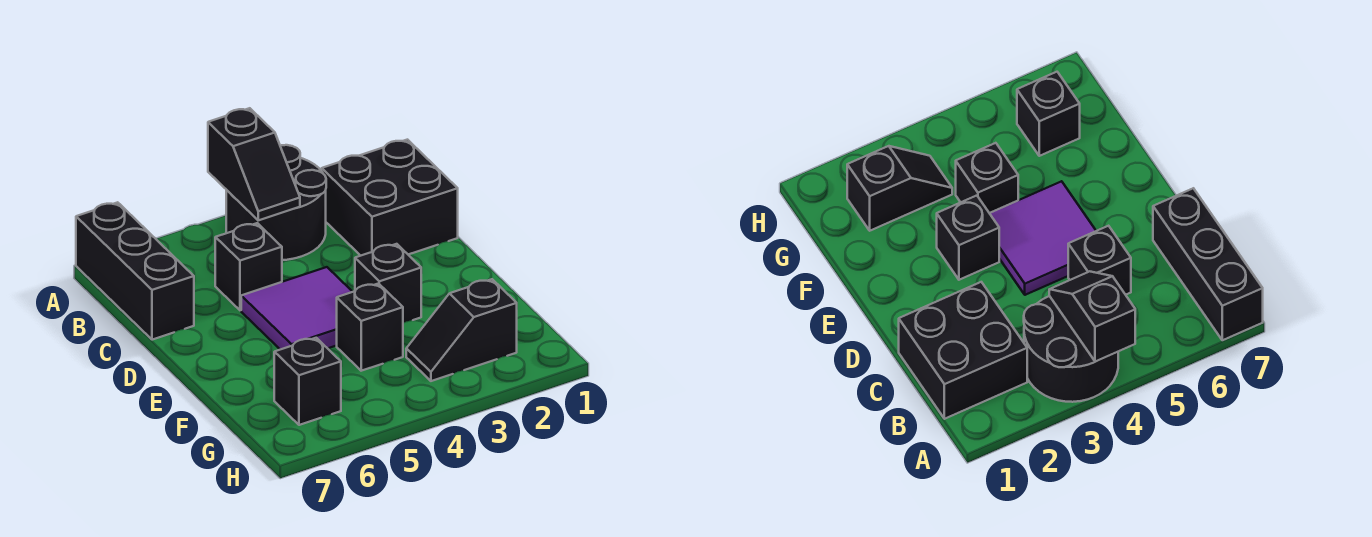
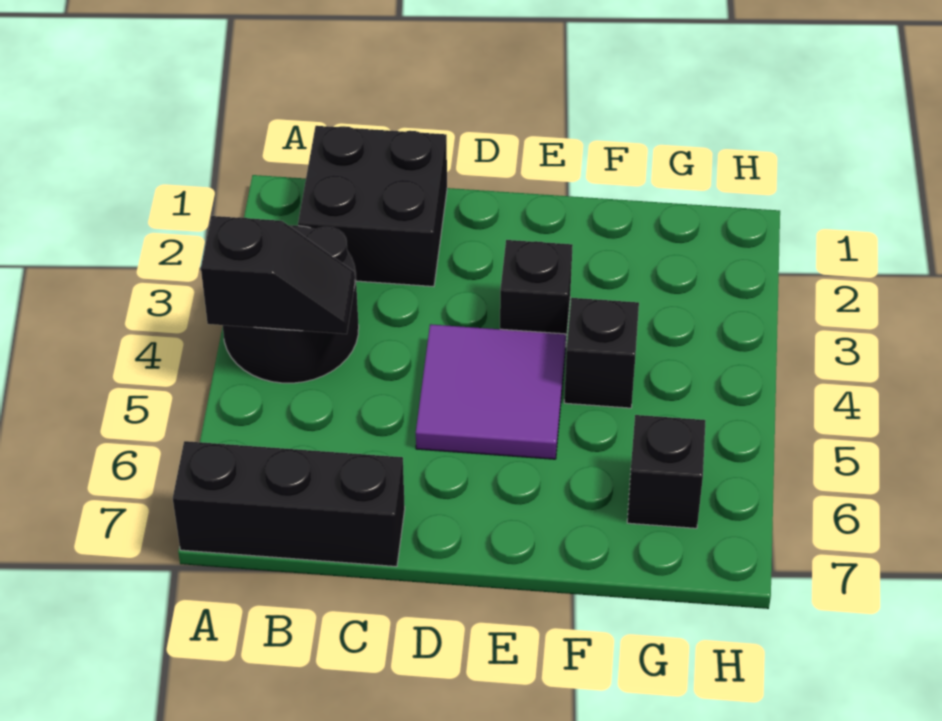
black 1x1 brick [215,223,282,310] -> none
black 1x2 slope [406,279,517,381] -> none

